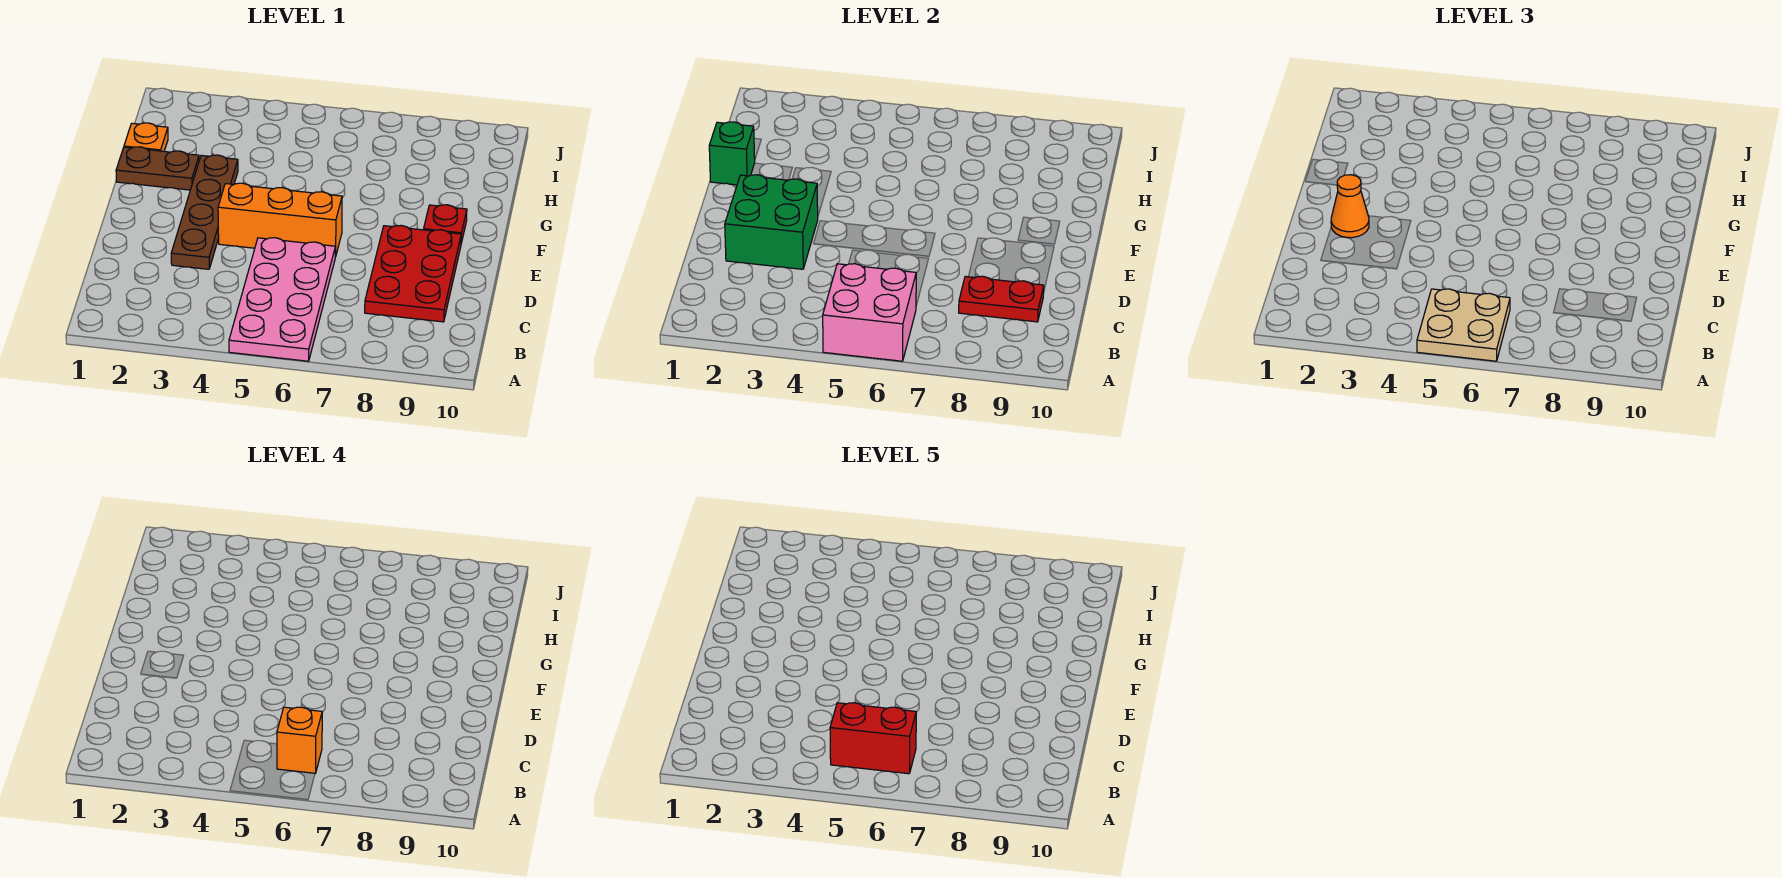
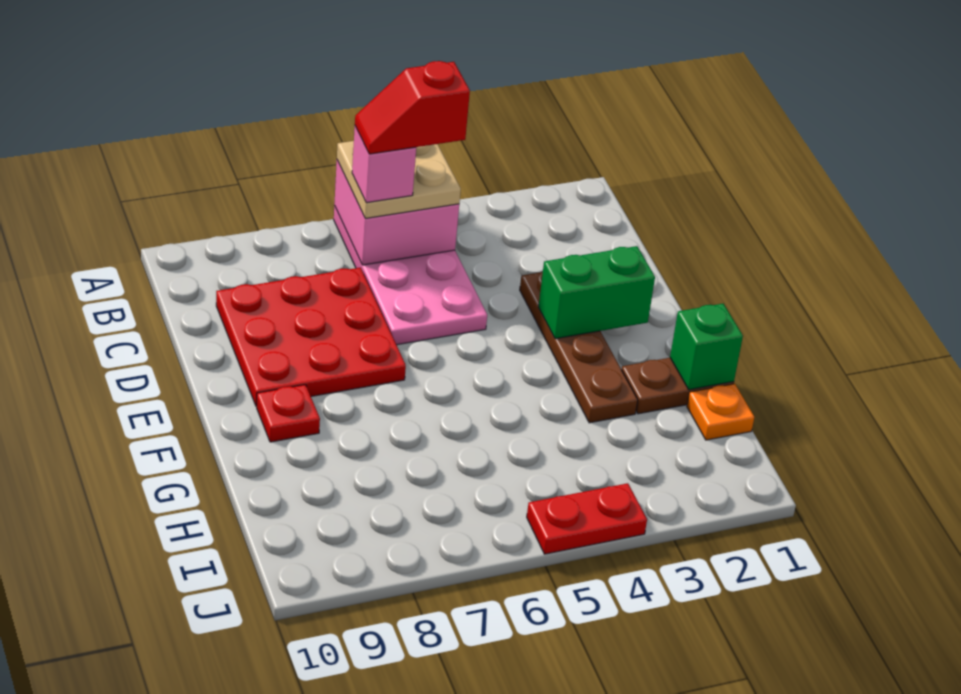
red 1x2 brick [830,703,916,774] -> red 1x2 slope [355,61,470,154]
orange 1x1 brick [277,707,322,773] -> pink 1x1 brick [352,126,416,203]
red 2x3 plate [365,225,461,322] -> red 3x3 plate [216,268,406,406]
red 1x2 plate [959,276,1044,322] -> red 1x2 plate moved to [527,483,647,554]
green 2x2 brick [725,175,818,269] -> green 1x2 brick [538,246,655,339]
orange 1x1 cone [1331,175,1369,238] -> none
orange 1x3 brick [218,183,342,257] -> none

